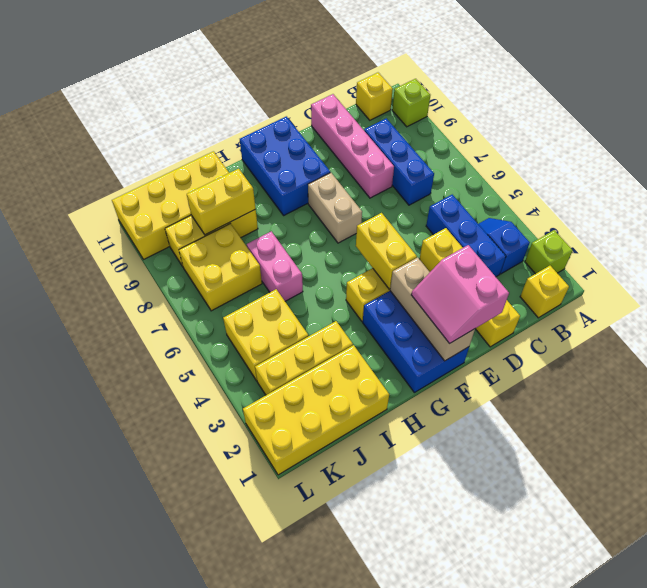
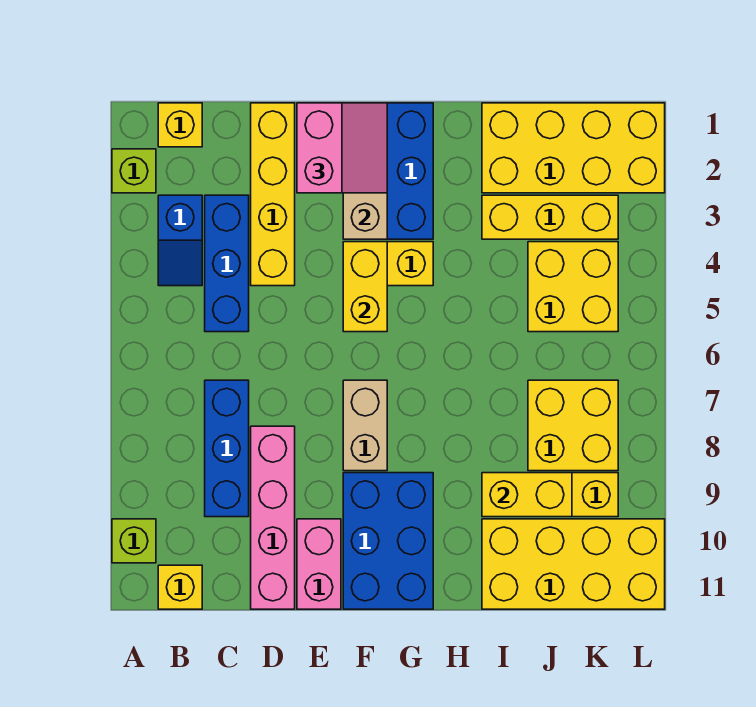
pink 1x2 brick [247,231,303,301] -> pink 1x2 brick moved to [297,519,341,609]

